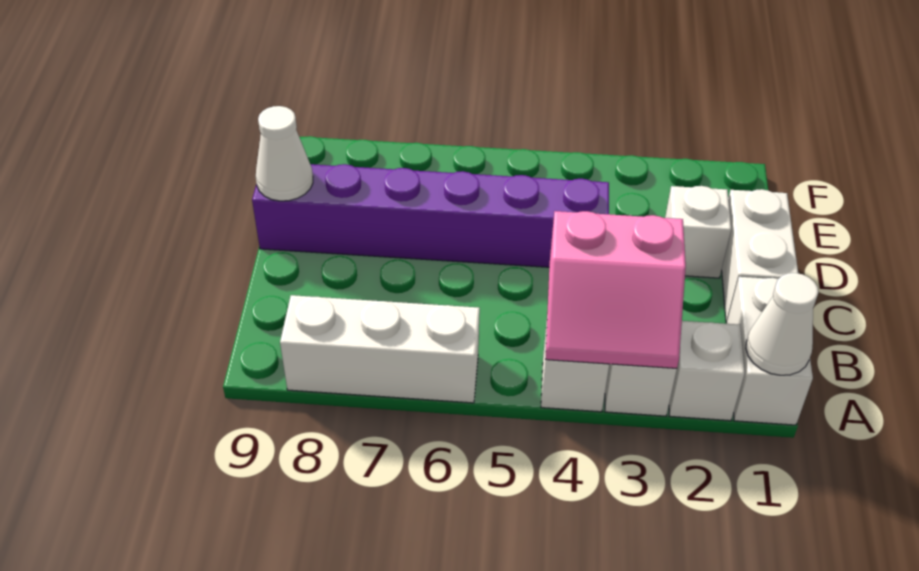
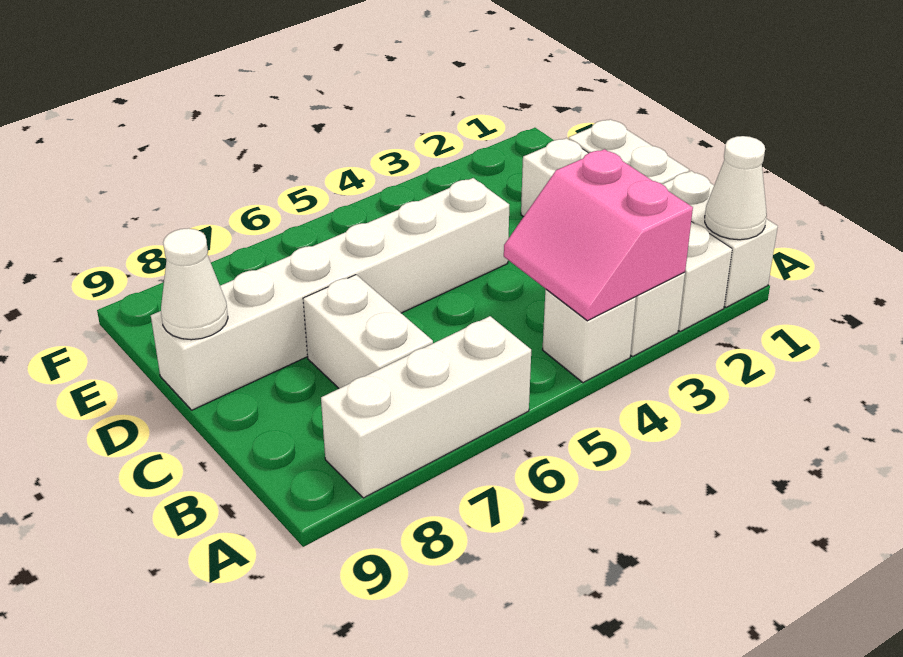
pink 2x2 slope [545,211,686,368] -> pink 2x2 slope turned to [504,149,693,321]
none -> white 1x2 brick [303,275,433,388]
purple 1x6 brick [252,164,609,267] -> white 1x6 brick [151,178,509,410]

